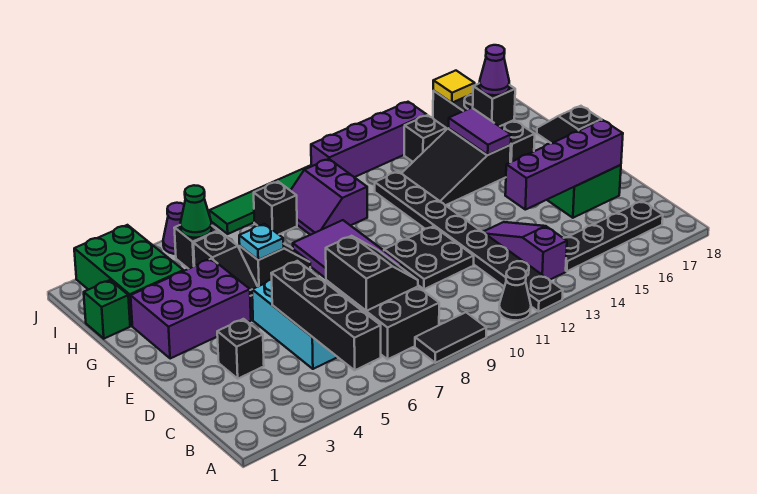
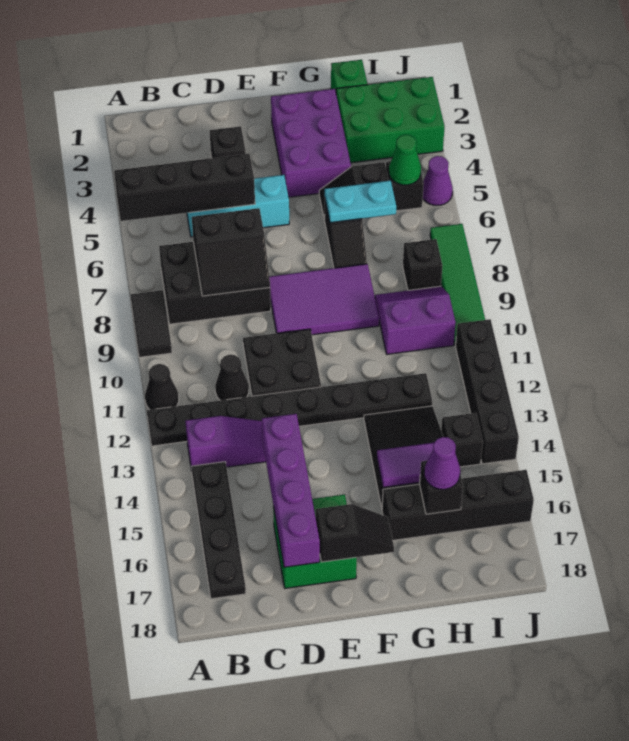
none -> black 1x1 cone [215,355,249,400]
cyan 1x1 plate [239,224,284,260] -> cyan 1x2 plate [325,180,396,223]
purple 1x4 brick [311,102,427,177] -> black 1x4 brick [455,319,519,464]
yellow 1x1 tile [433,71,475,103] -> none

